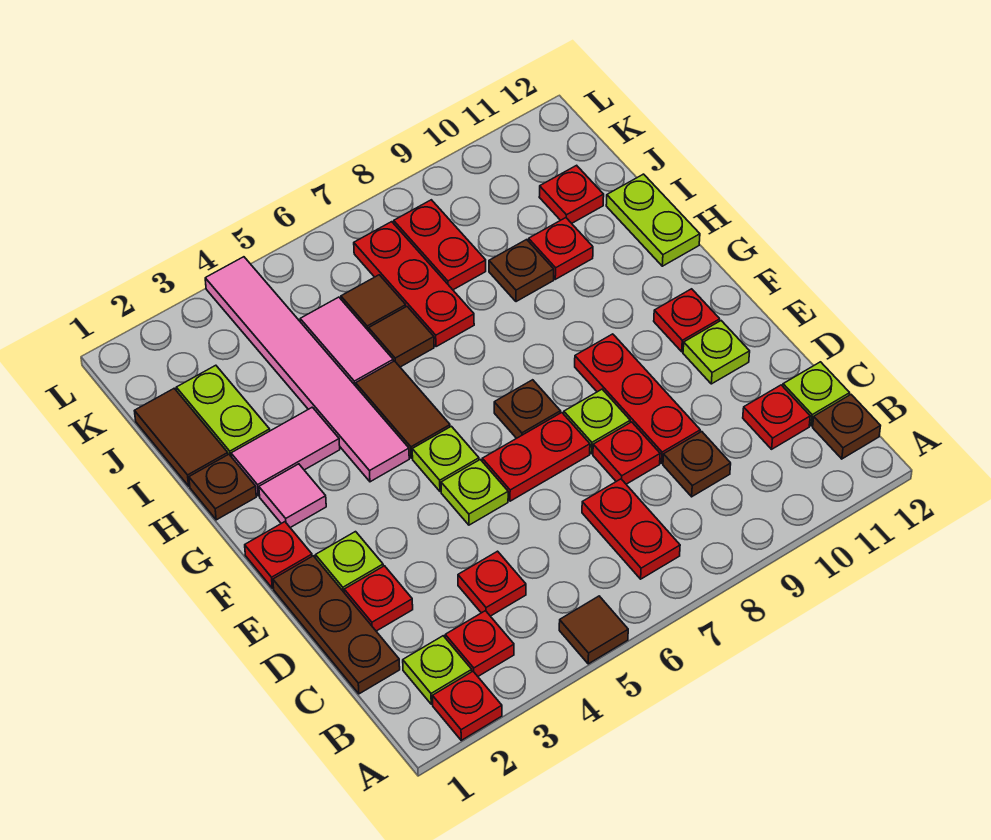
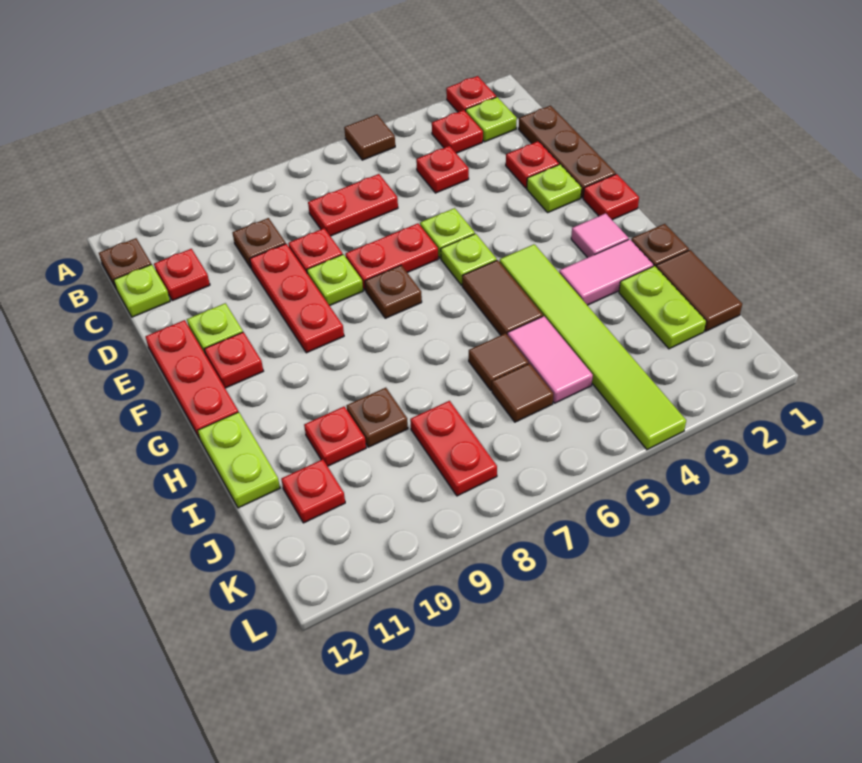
red 1x2 plate [582,479,680,579] -> red 1x2 plate turned to [308,174,398,236]
pink 1x6 tile [205,257,409,482] -> lime 1x6 tile [499,244,686,450]
red 1x3 plate [354,222,474,347] -> red 1x3 plate moved to [145,320,238,439]

